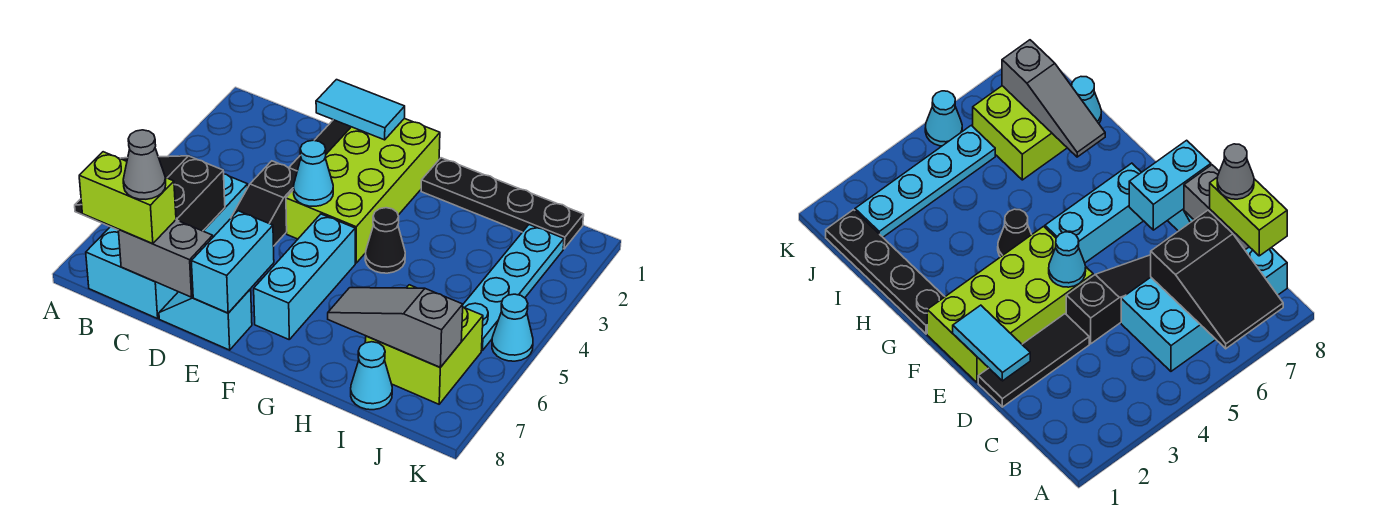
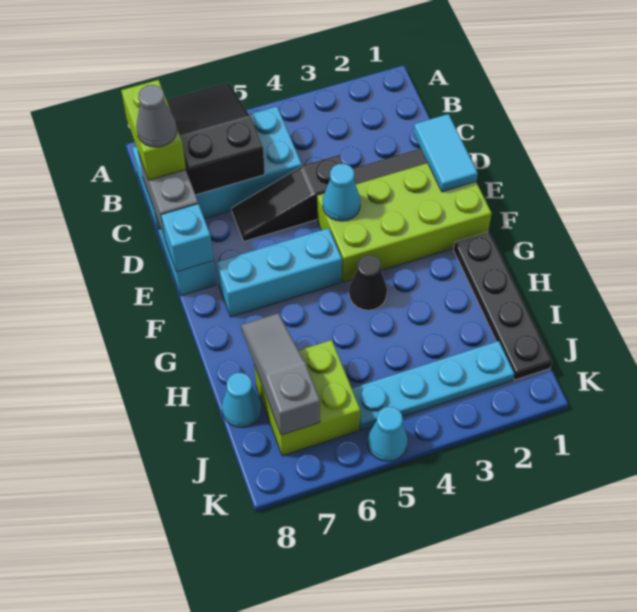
cyan 1x2 brick [191,211,274,313] -> cyan 1x1 brick [161,204,214,272]

